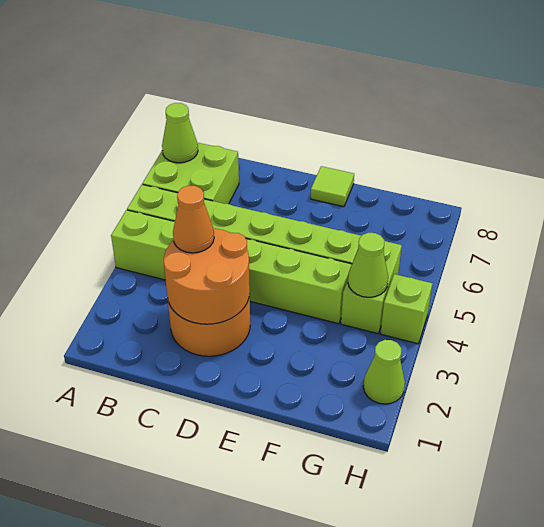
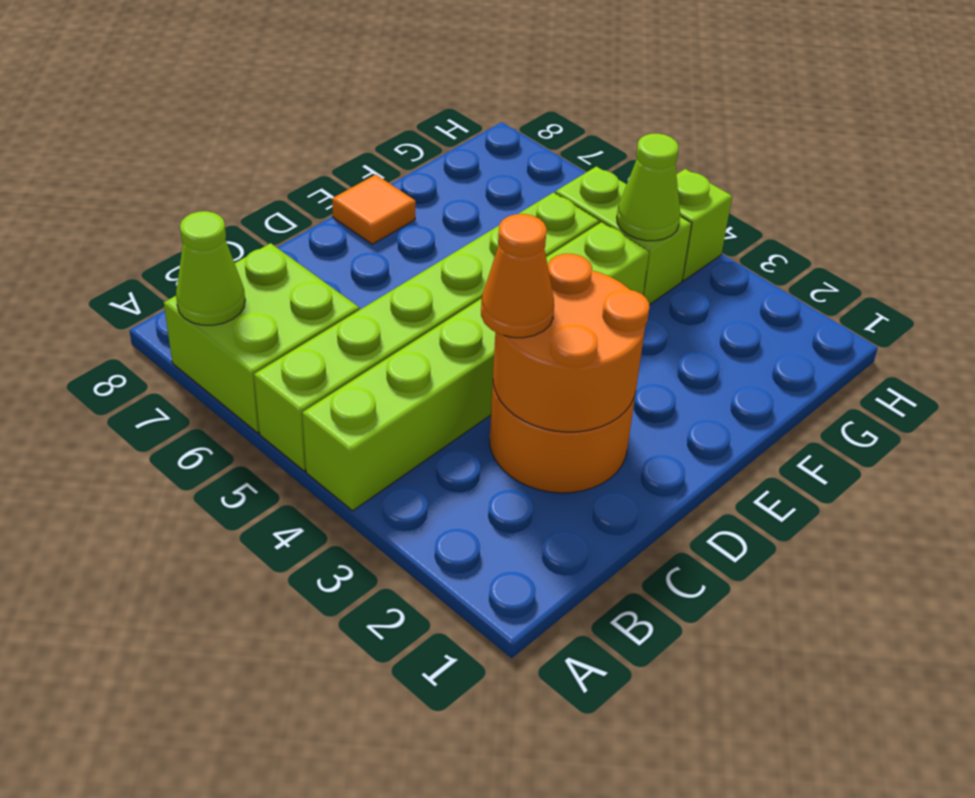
lime 1x1 tile [311,166,354,207] -> orange 1x1 tile [332,175,416,244]
lime 1x1 cone [363,340,405,404] -> none

